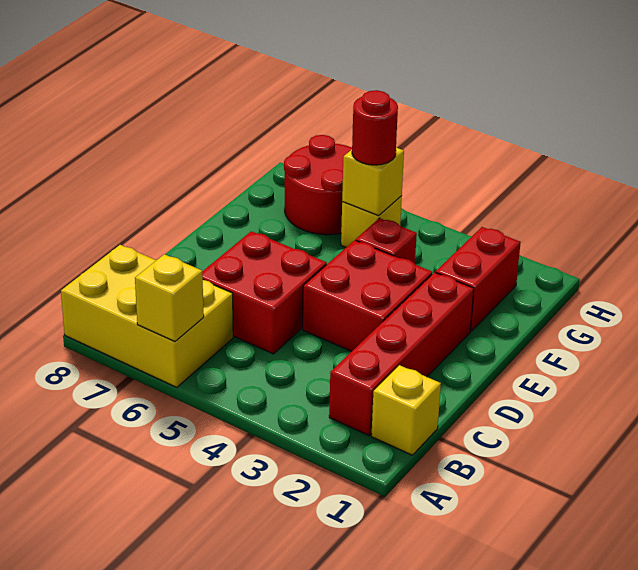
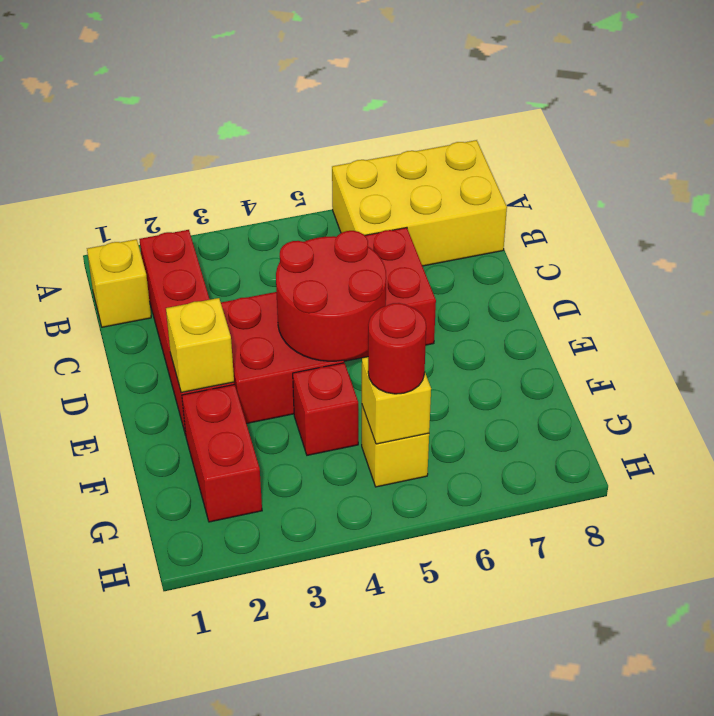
yellow 1x1 brick [135,254,204,341] -> yellow 1x1 brick moved to [166,298,234,393]
red 2x2 round brick [284,135,352,235] -> red 2x2 round brick moved to [276,231,386,361]

